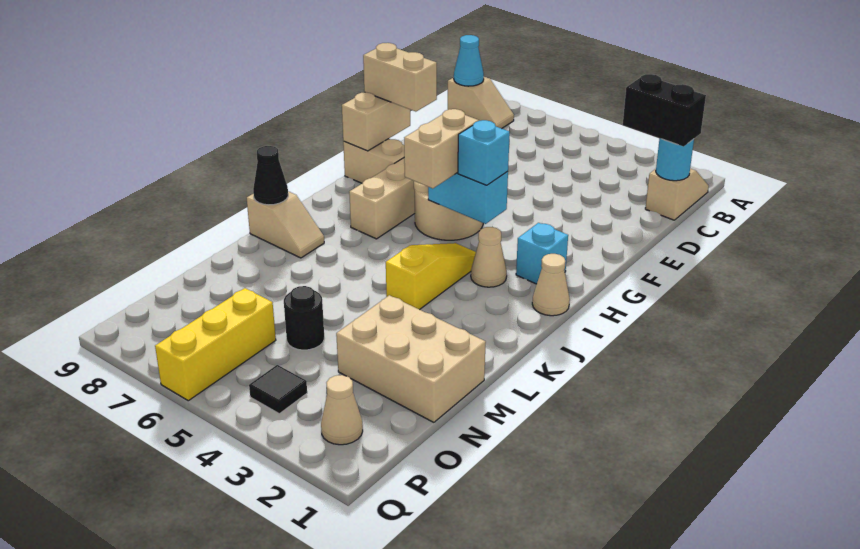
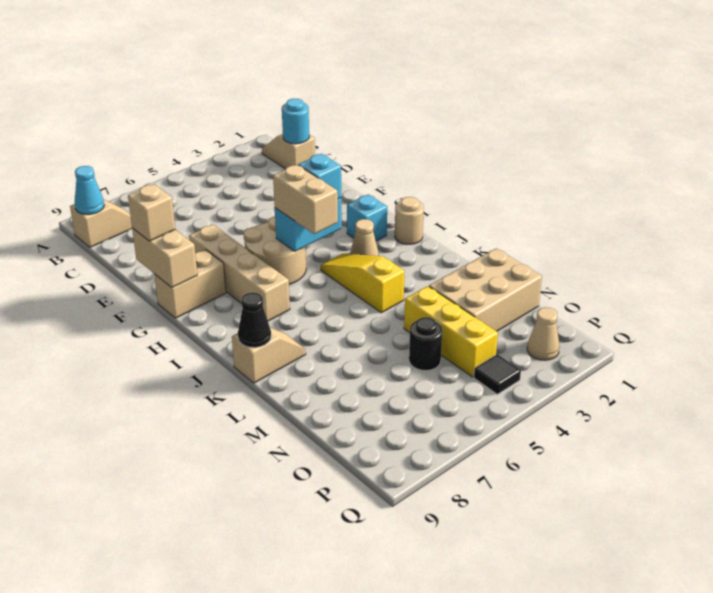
black 1x2 brick [623,74,706,146] -> none
tan 1x2 brick [363,43,437,112] -> tan 1x1 brick [128,184,175,241]
tan 1x1 cone [532,254,570,316] -> tan 1x1 round brick [395,197,424,244]
yellow 1x3 brick [155,288,276,401] -> yellow 1x3 brick moved to [404,286,498,377]

